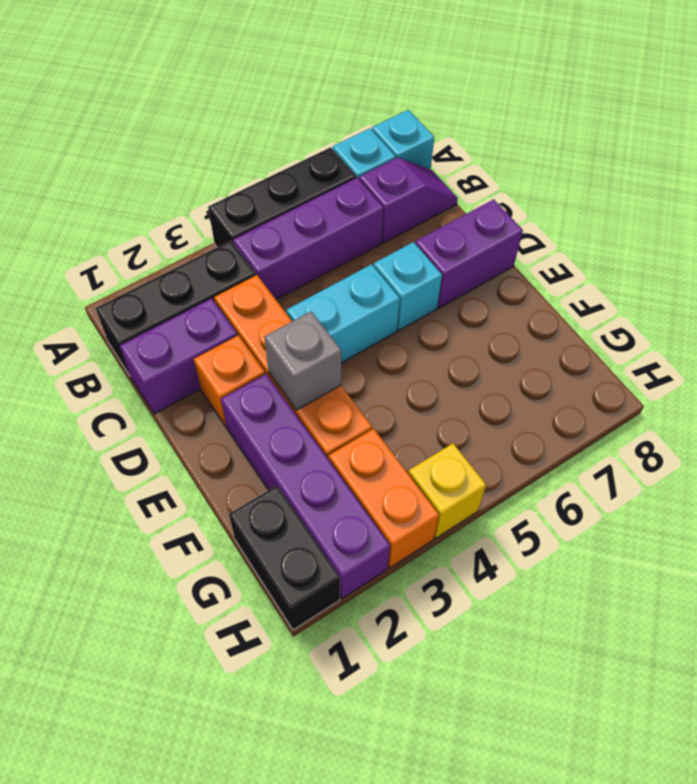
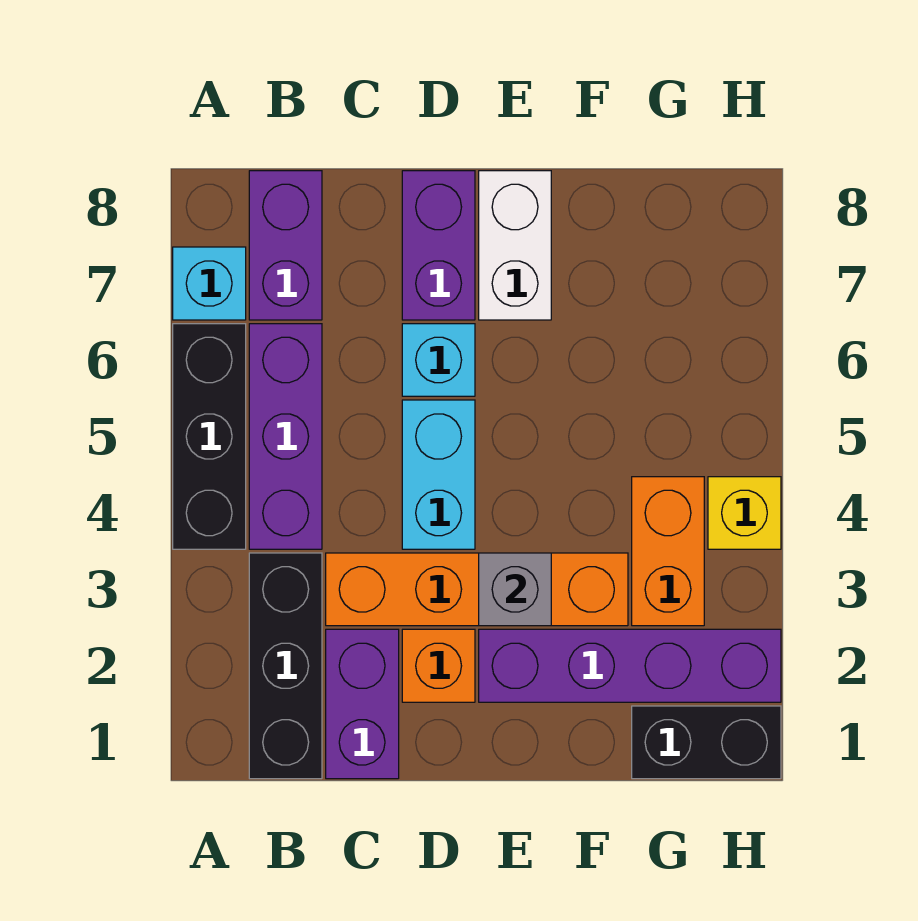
cyan 1x1 brick [372,110,434,169] -> none
purple 1x2 slope [359,157,458,243] -> purple 1x2 brick [249,171,322,320]
none -> white 1x2 brick [479,171,551,320]
orange 1x2 brick [329,429,439,568] -> orange 1x2 brick turned to [632,477,704,626]

